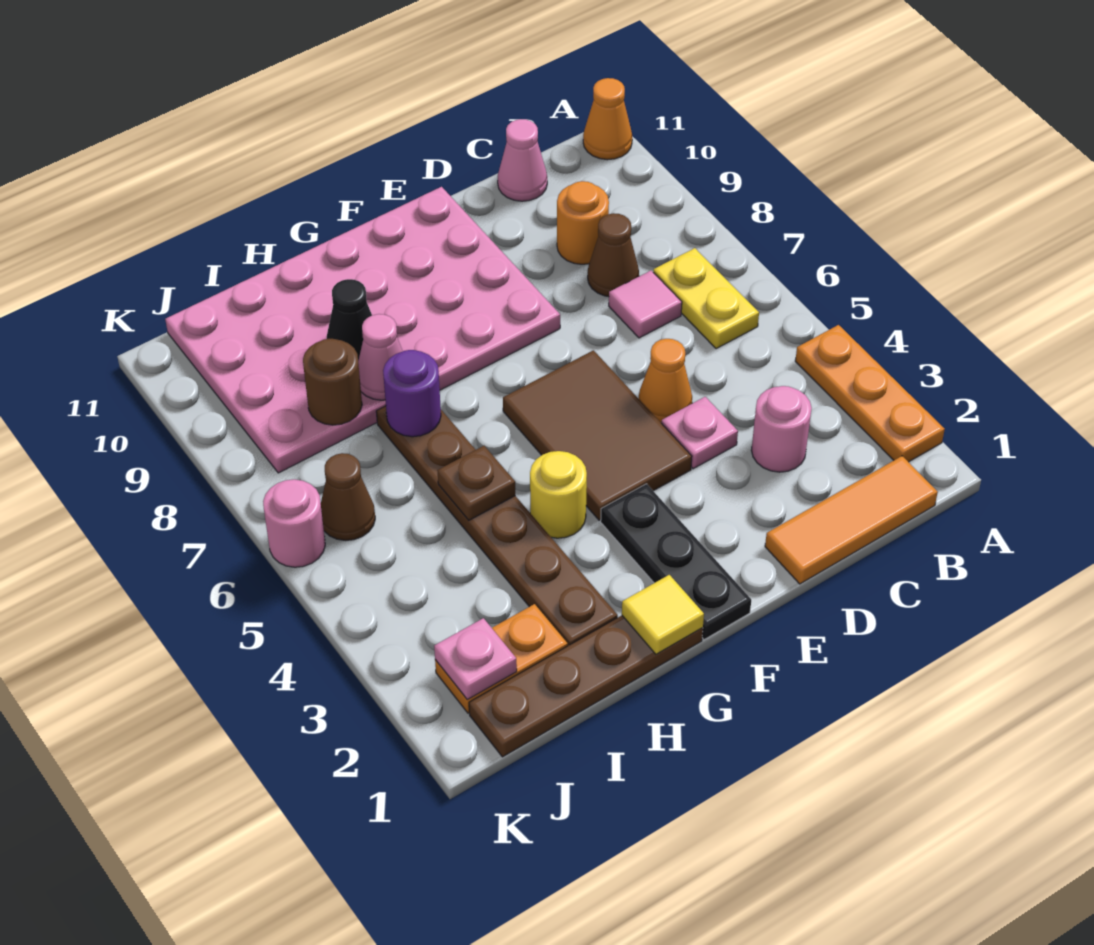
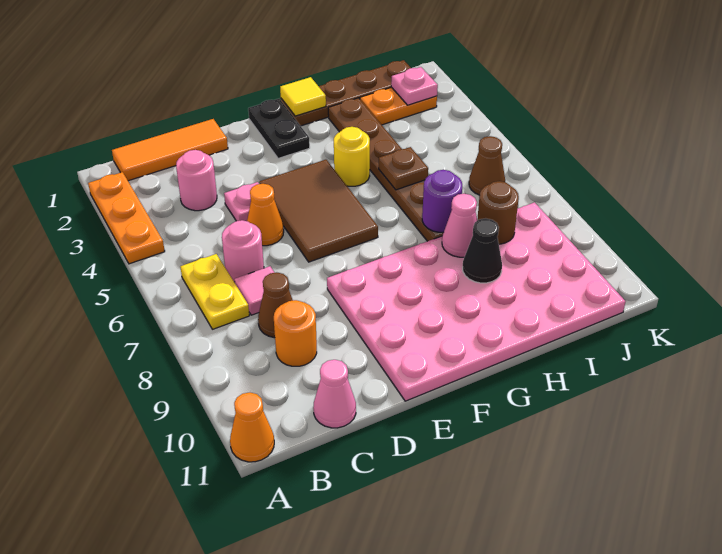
black 1x3 plate [601,484,751,640] -> black 1x2 plate [248,99,310,159]
pink 1x1 round brick [263,479,325,567] -> pink 1x1 round brick moved to [222,220,264,282]

